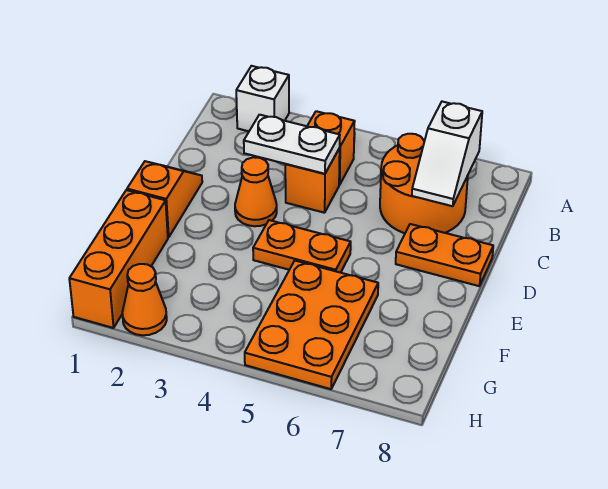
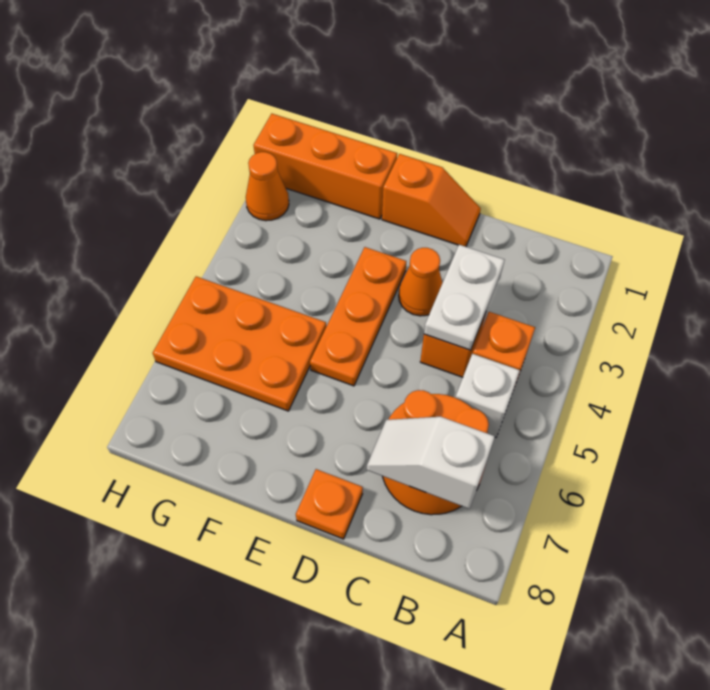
white 1x1 brick [236,66,289,131] -> white 1x1 brick moved to [455,354,520,437]
orange 1x2 plate [396,224,493,286] -> orange 1x1 plate [296,469,363,539]
orange 1x2 plate [253,220,351,273] -> orange 1x3 plate [310,247,406,386]

